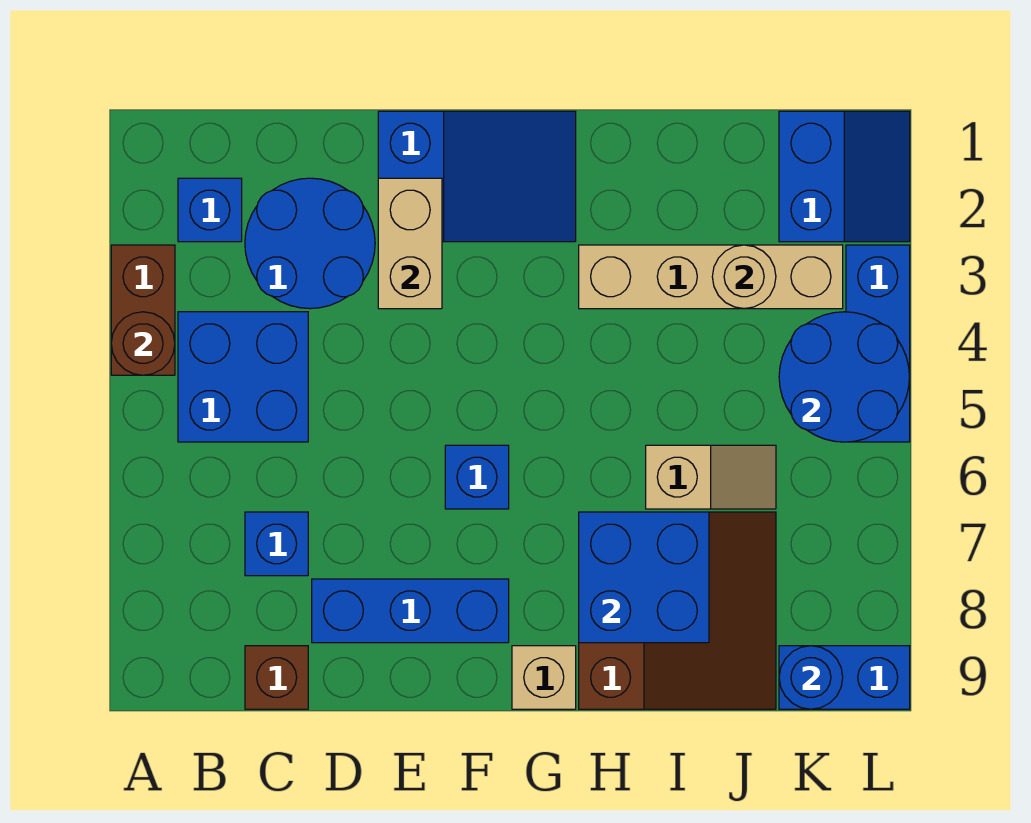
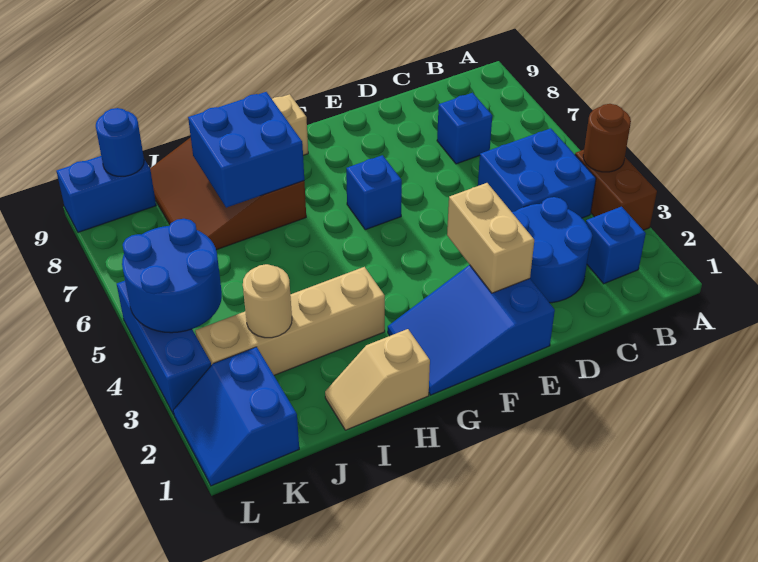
brown 1x1 brick [245,646,308,709] -> none
blue 1x3 brick [312,579,509,643] -> none
tan 1x2 slope [646,445,776,509] -> tan 1x2 slope moved to [325,329,430,430]

